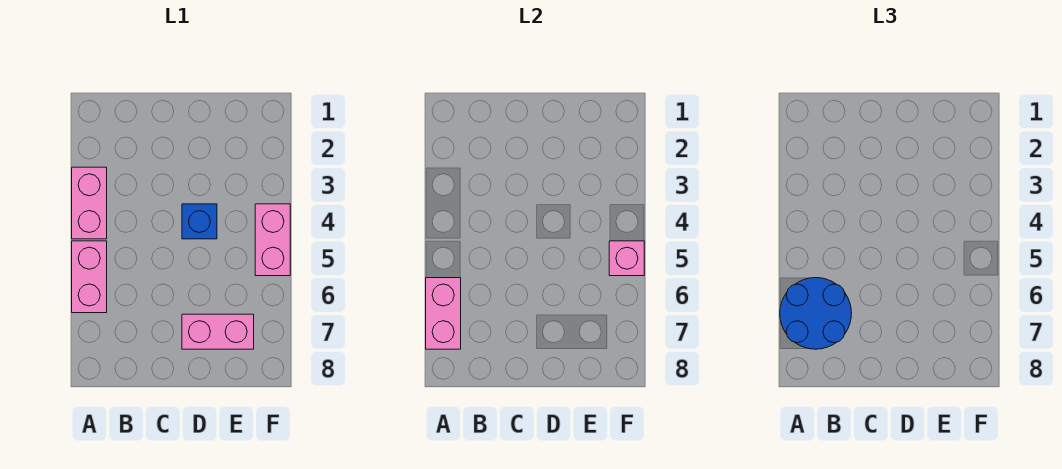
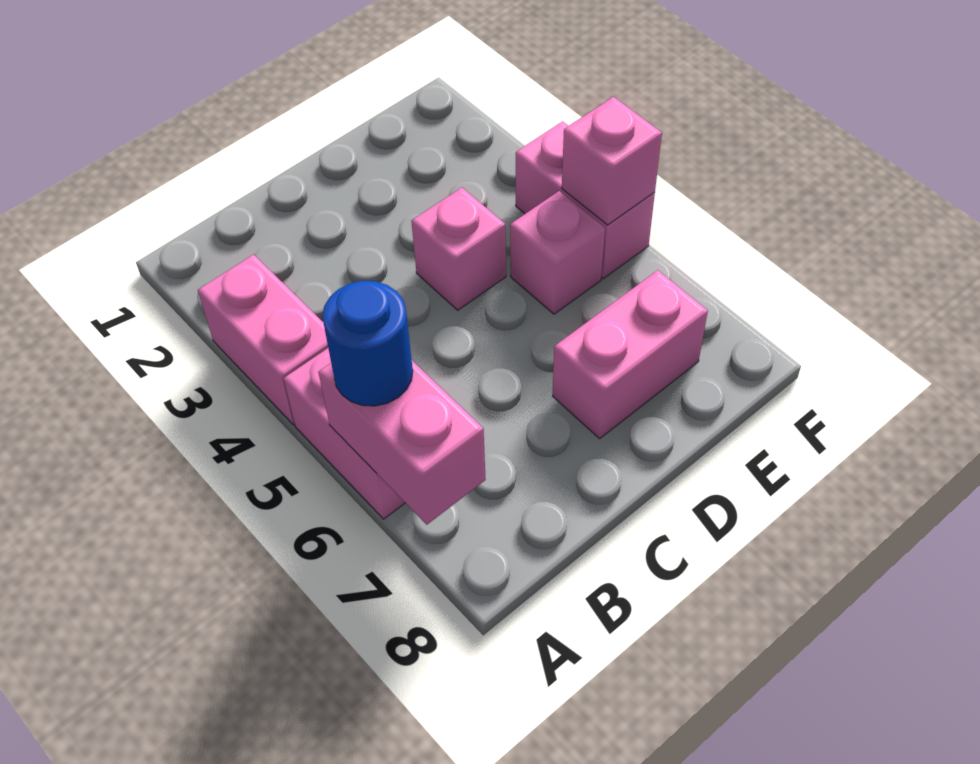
blue 2x2 round brick [780,278,852,349] -> blue 1x1 round brick [322,281,413,406]
blue 1x1 brick [182,204,217,239] -> pink 1x1 brick [411,188,506,310]
none -> pink 1x1 brick [510,191,605,314]

